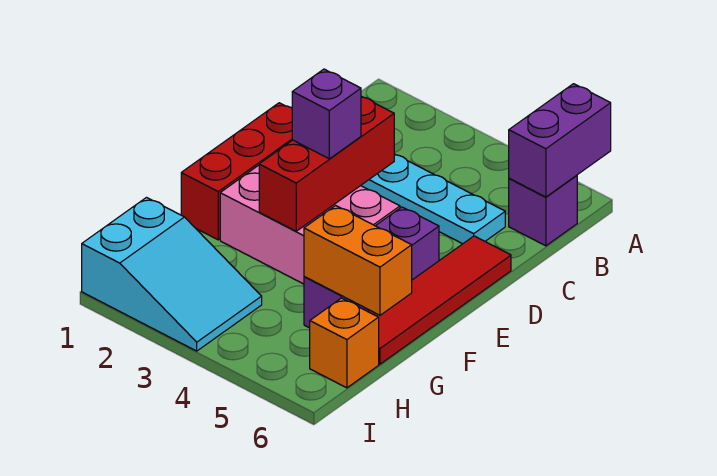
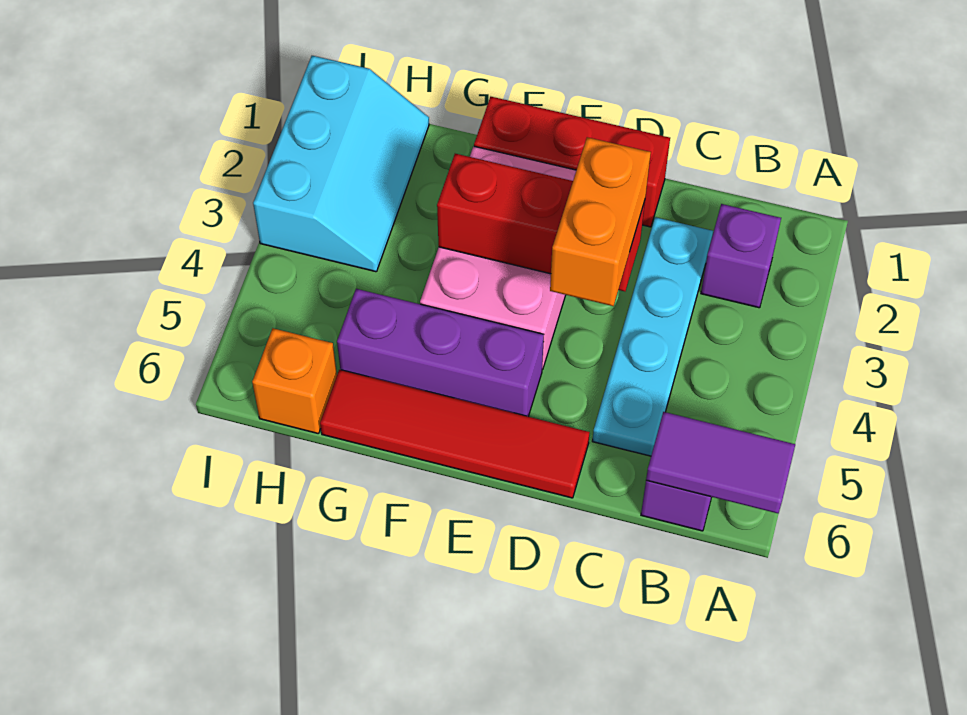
purple 1x2 brick [509,84,611,197] -> purple 1x2 tile [646,412,795,514]
purple 1x1 brick [292,69,361,159] -> purple 1x1 brick moved to [701,204,781,308]
orange 1x2 brick [304,206,412,315] -> orange 1x2 brick moved to [550,137,651,306]
cyan 2x3 slope [82,198,262,351] -> cyan 2x3 slope turned to [253,56,429,272]

